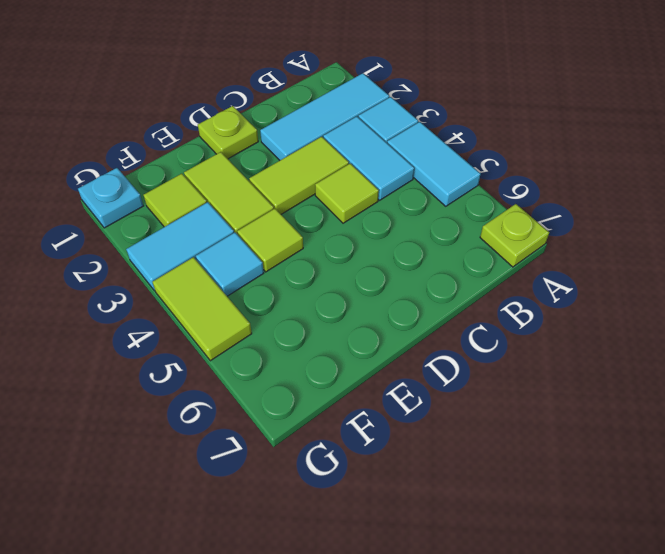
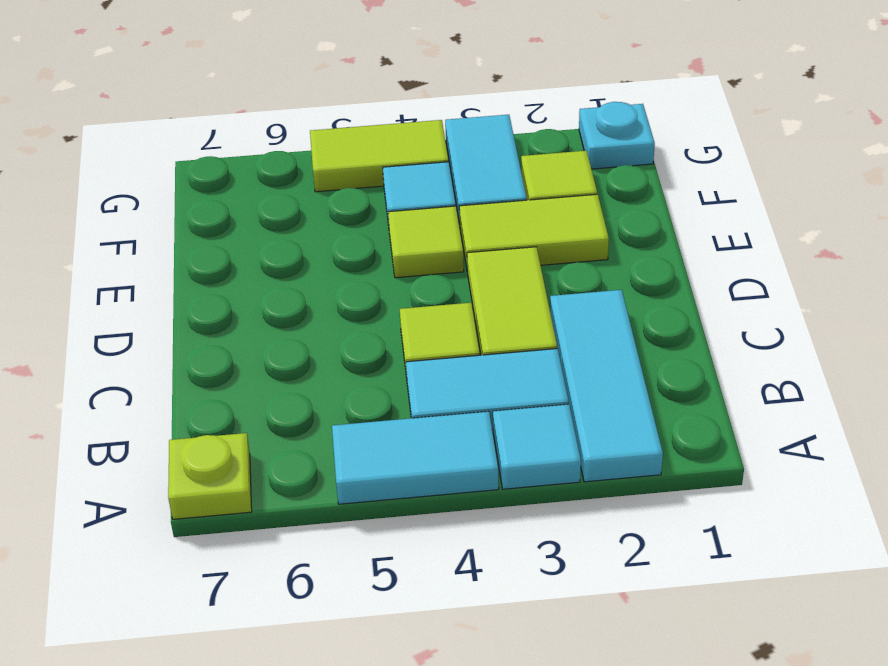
lime 1x1 plate [198,106,258,159] -> none

